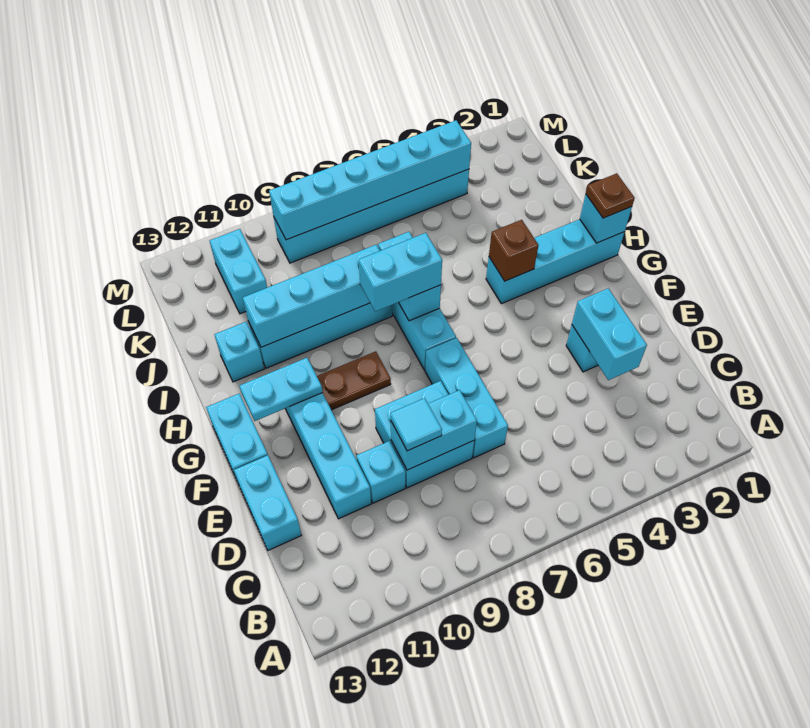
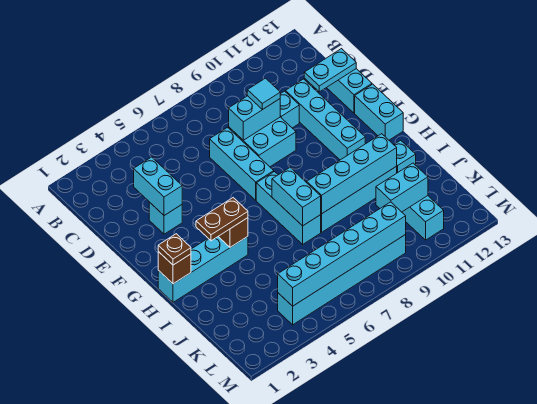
brown 1x2 plate [317,351,391,410] -> brown 1x2 plate moved to [196,198,248,241]
cyan 1x2 plate [239,358,323,421] -> cyan 1x2 plate moved to [304,49,356,92]
cyan 1x1 brick [580,194,632,243] -> brown 1x1 brick [158,252,191,284]
cyan 1x2 brick [359,233,442,312] -> cyan 1x2 brick moved to [376,163,428,212]

